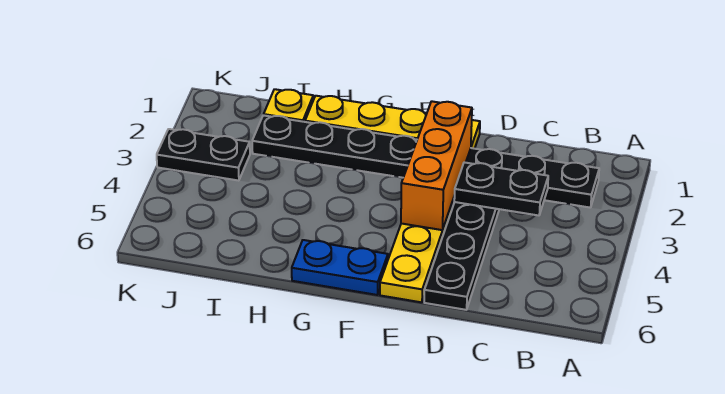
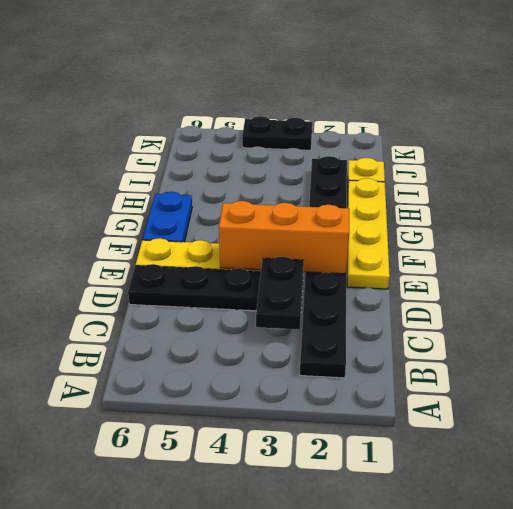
black 1x2 plate [157,129,250,181] -> black 1x2 plate turned to [242,116,312,150]

